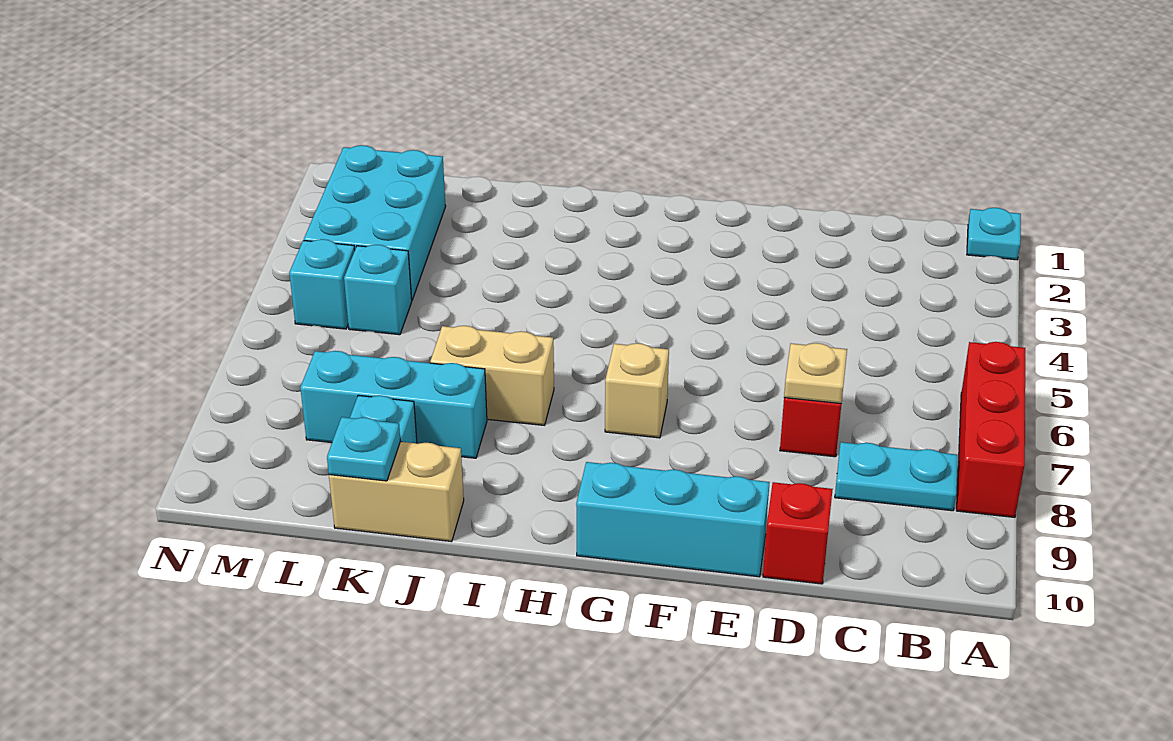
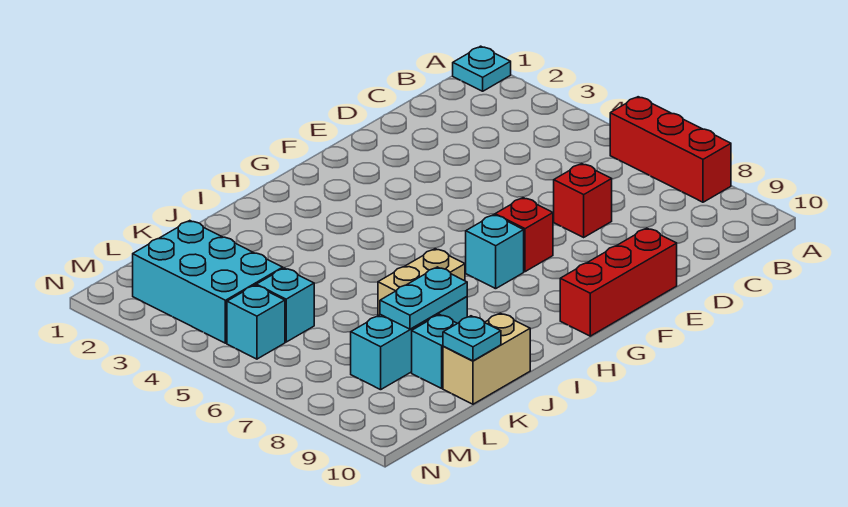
cyan 1x2 plate [835,442,958,511] -> cyan 1x2 plate moved to [380,267,467,329]
tan 1x1 plate [784,343,847,404] -> none
red 1x1 brick [763,482,833,584] -> red 1x1 brick moved to [495,198,553,272]
cyan 1x3 brick [576,462,770,577] -> red 1x3 brick [560,228,677,336]
tan 1x1 brick [605,343,669,438] -> cyan 1x1 brick [466,215,524,289]

